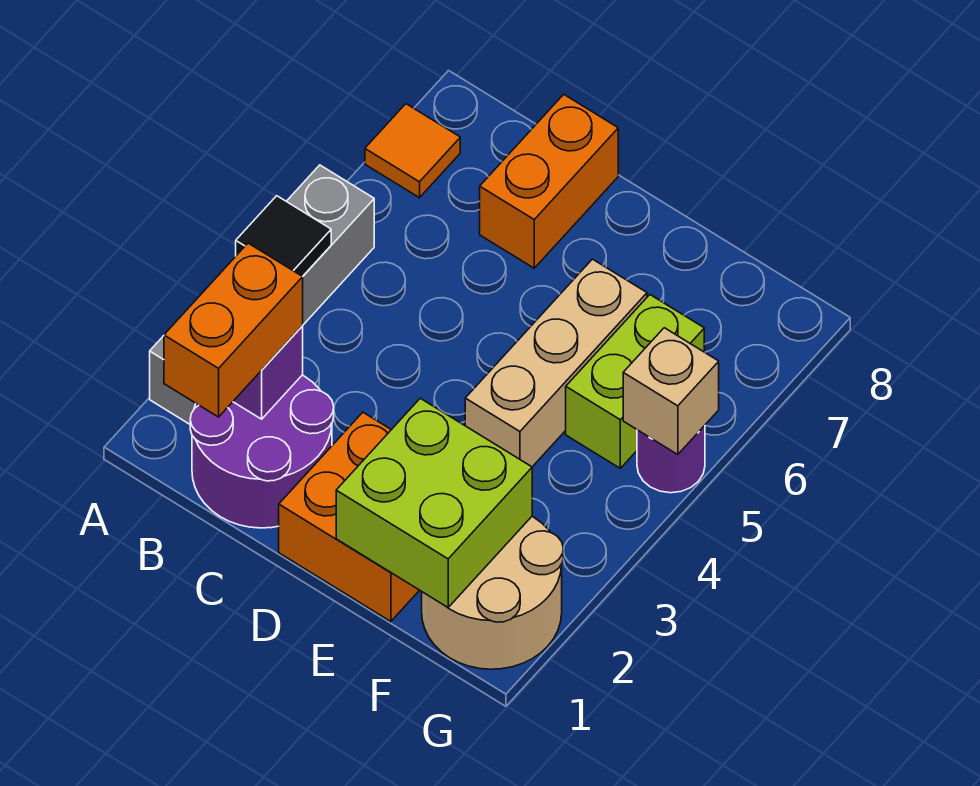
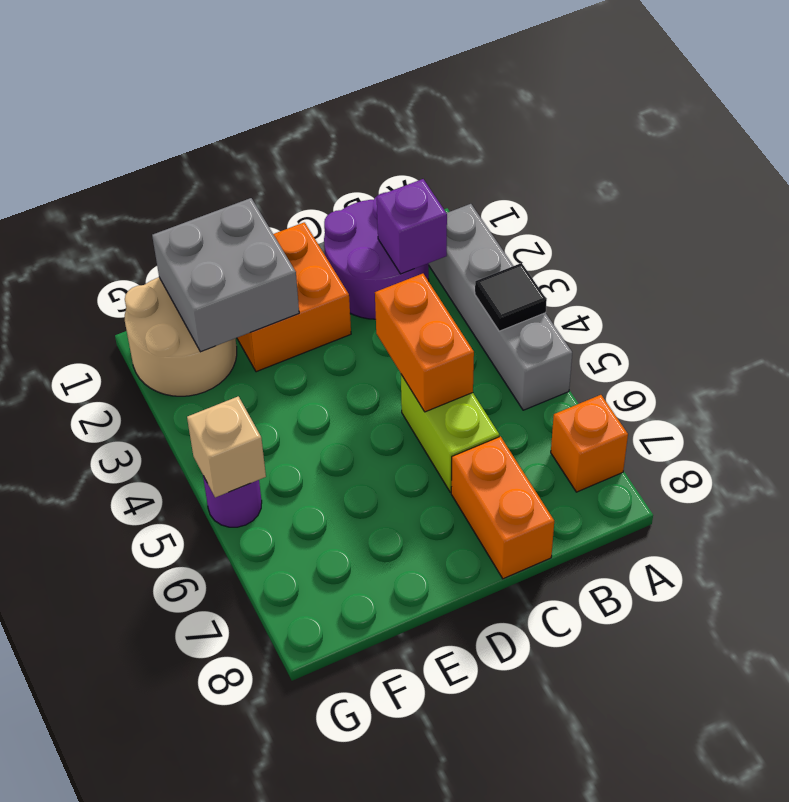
orange 1x1 tile [365,104,460,198] -> orange 1x1 brick [551,395,628,492]
orange 1x2 brick [164,243,303,417] -> orange 1x2 brick moved to [375,274,474,412]
lime 2x2 brick [336,398,532,607] -> grey 2x2 brick [152,198,299,352]
tan 1x3 brick [465,259,647,467] -> none
lime 1x2 brick [566,295,704,468] -> lime 1x2 brick moved to [401,375,499,492]

